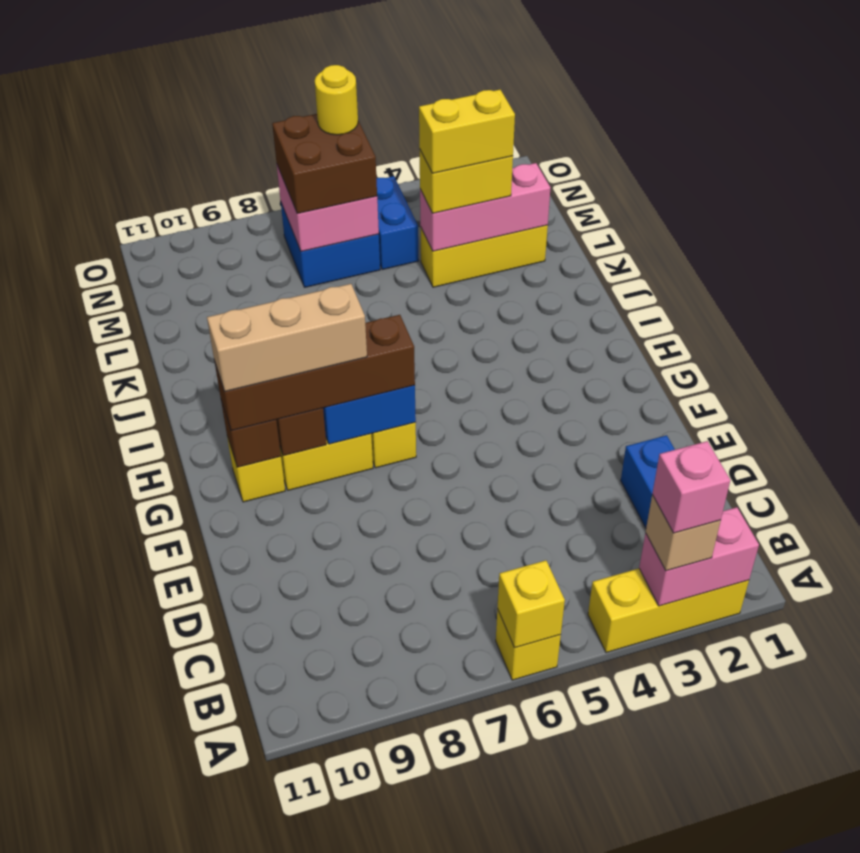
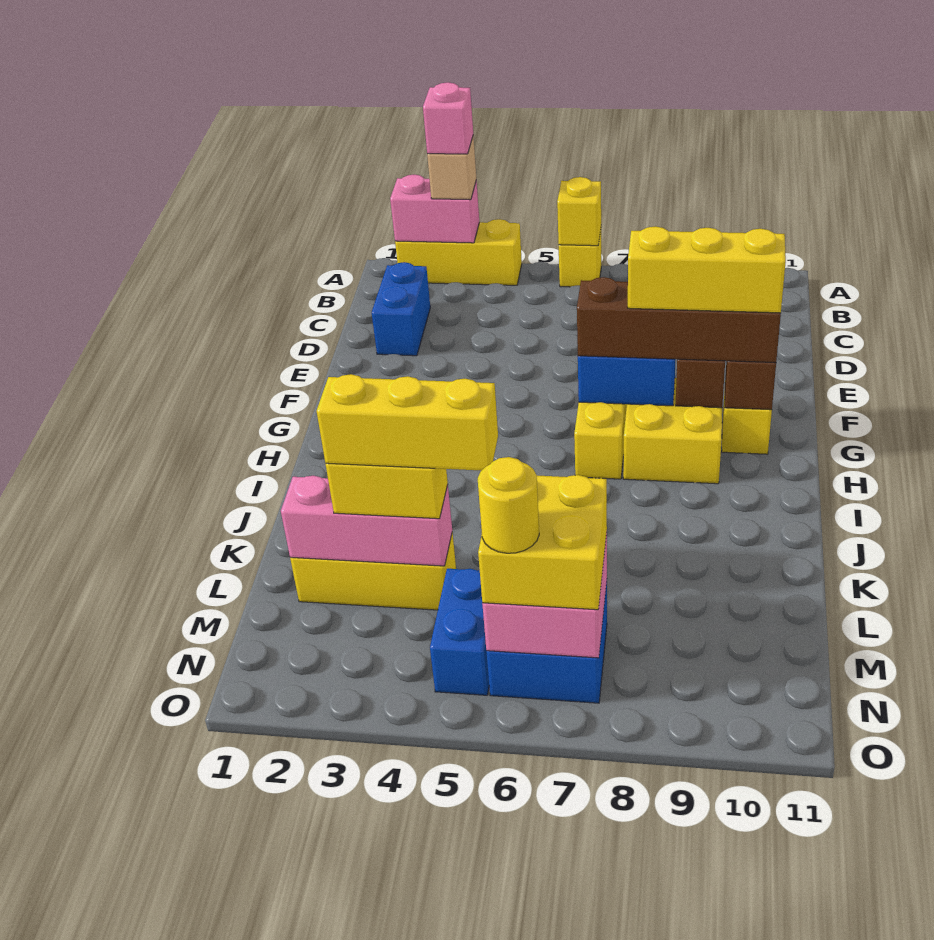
tan 1x3 brick [207,284,367,391] -> yellow 1x3 brick [628,226,786,313]
yellow 1x2 brick [419,90,515,173] -> yellow 1x3 brick [317,374,498,471]
brown 2x2 brick [272,114,377,214] -> yellow 2x2 brick [478,475,607,610]

